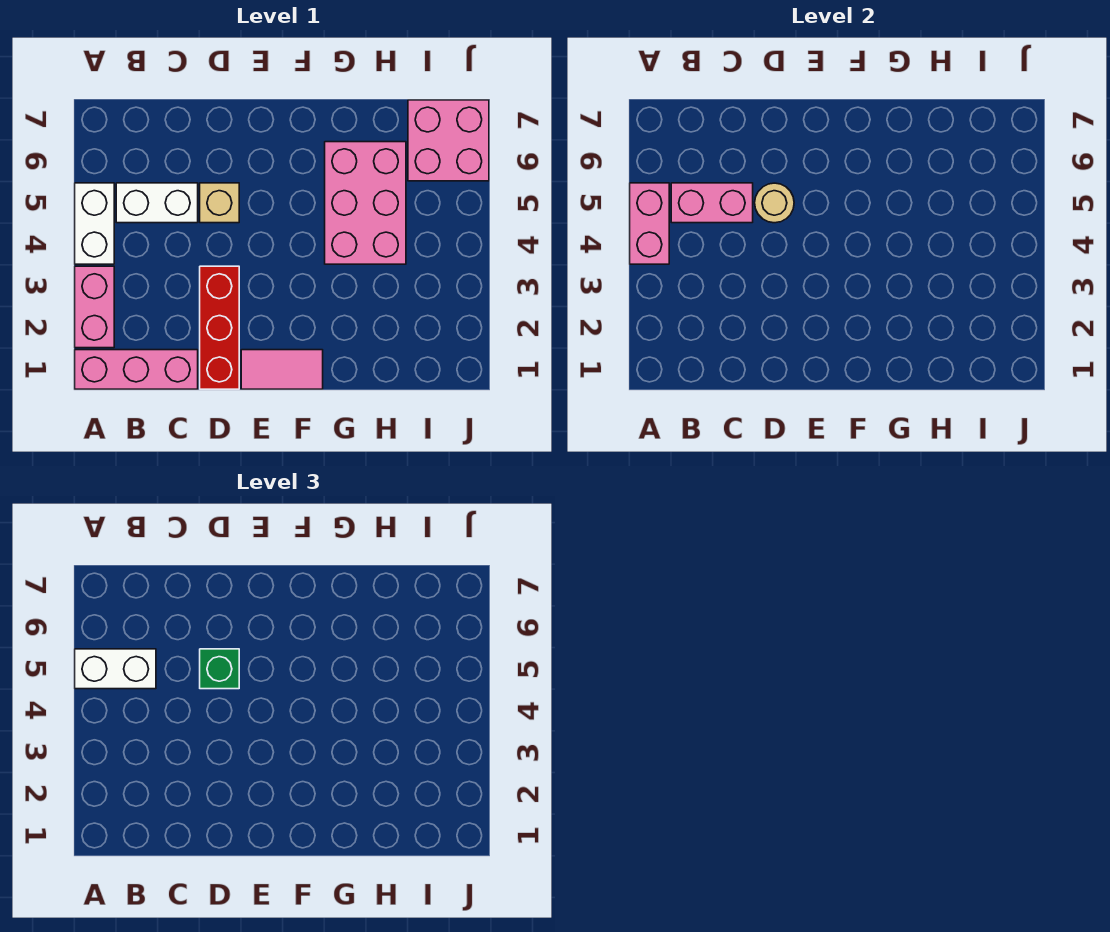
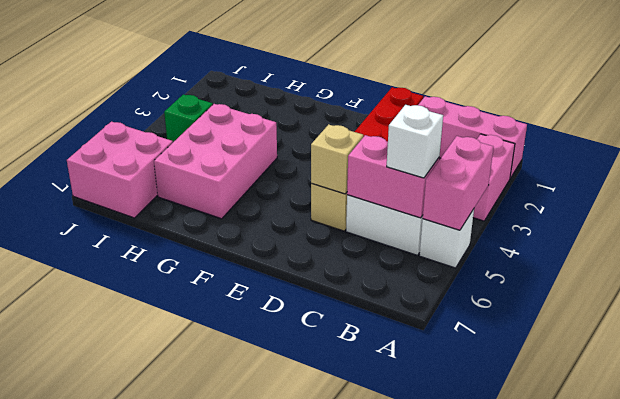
white 1x2 brick [75,183,114,264] -> white 1x1 brick [419,209,474,268]
white 1x2 brick [75,649,156,689] -> white 1x1 brick [387,105,443,178]
tan 1x1 round brick [755,183,794,223] -> tan 1x1 brick [311,124,363,194]
green 1x1 brick [200,649,239,689] -> green 1x1 brick moved to [164,95,213,142]
pink 1x2 tile [241,350,323,389] -> none

